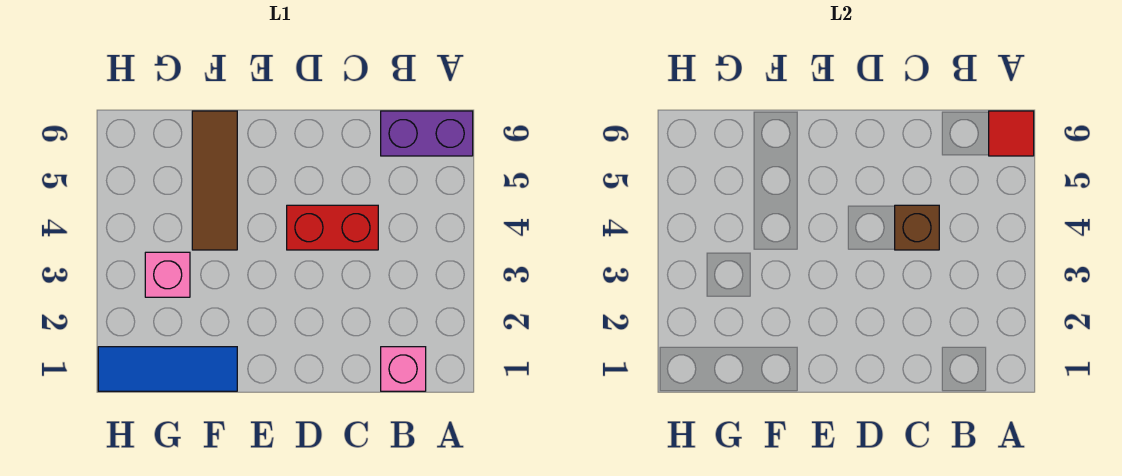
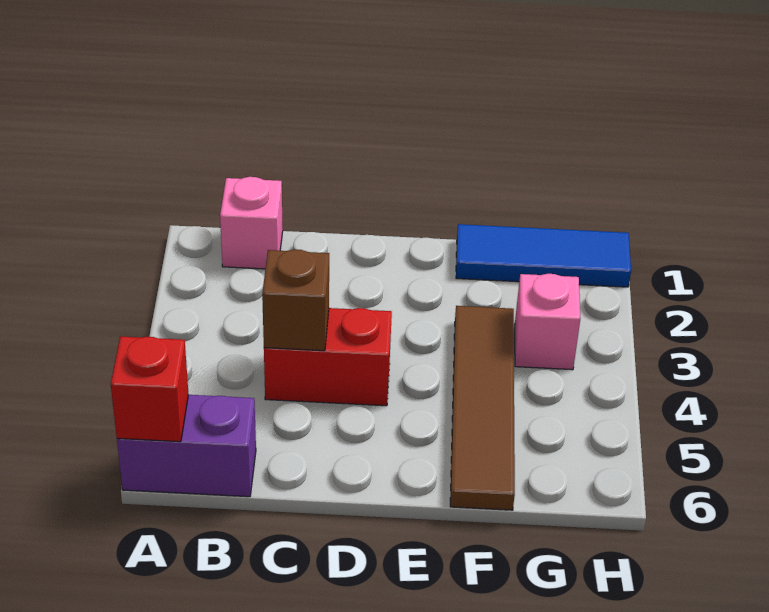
red 1x1 tile [989,111,1034,156] -> red 1x1 brick [111,336,189,442]
brown 1x3 tile [192,111,237,250] -> brown 1x4 tile [450,306,515,510]

